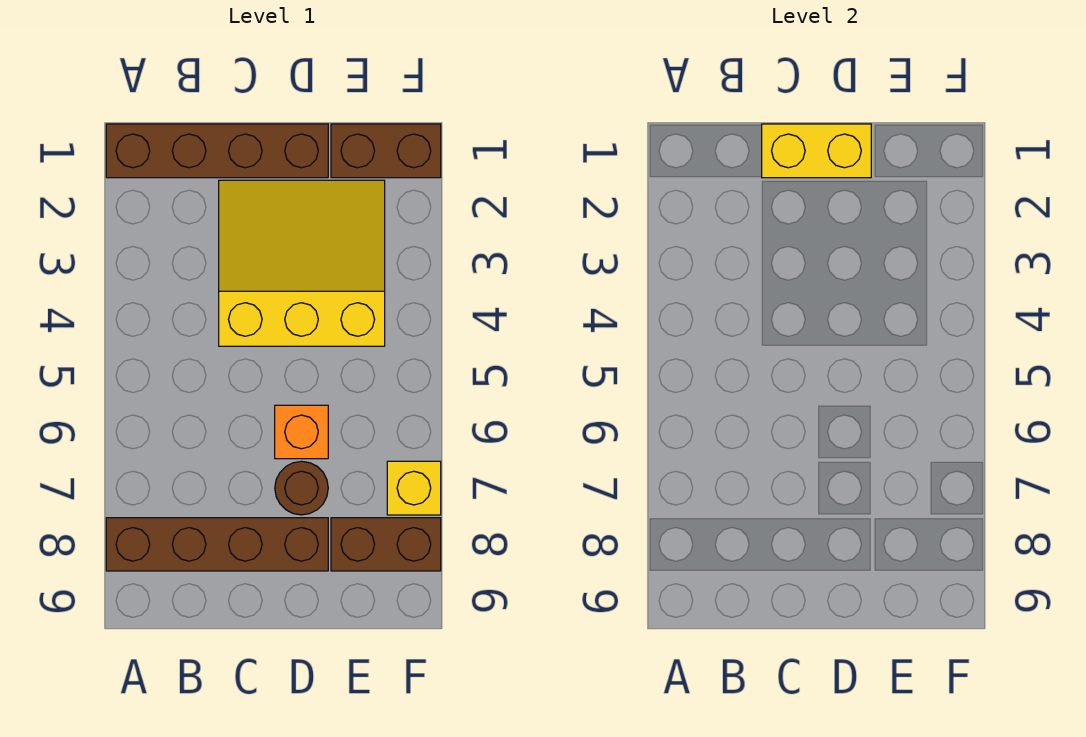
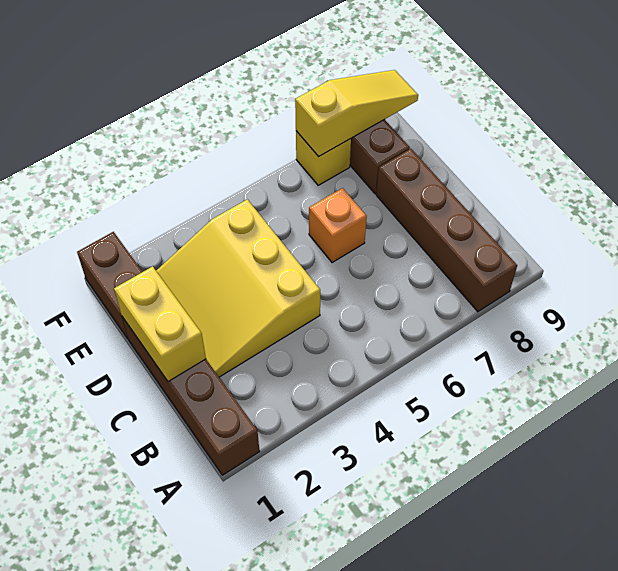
brown 1x1 round brick [275,461,328,515] -> none
none -> yellow 1x3 slope [295,70,418,157]

